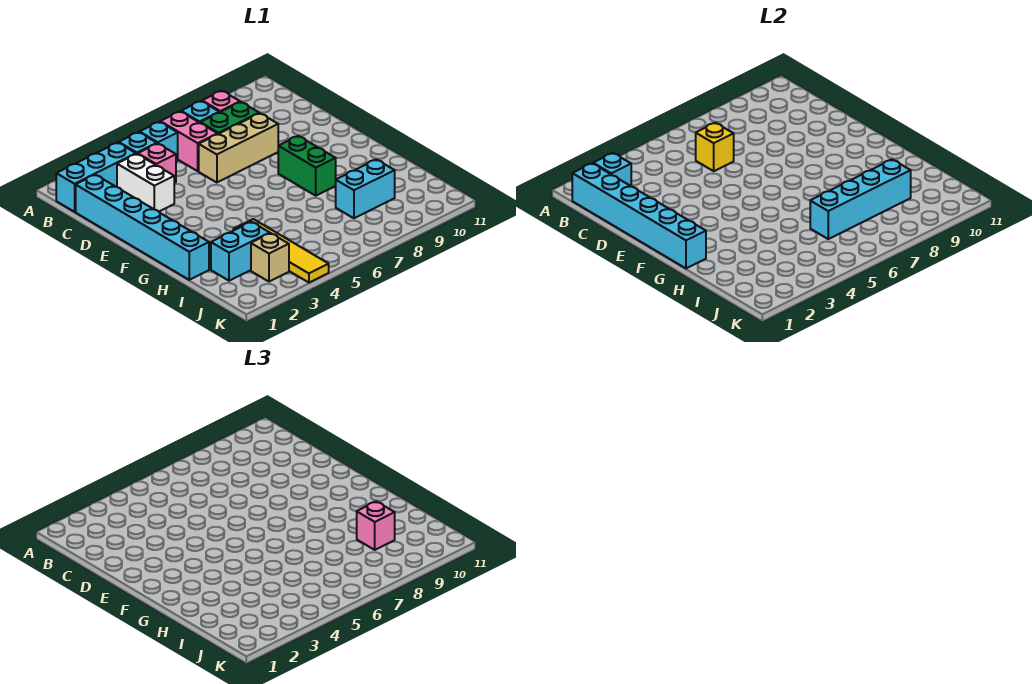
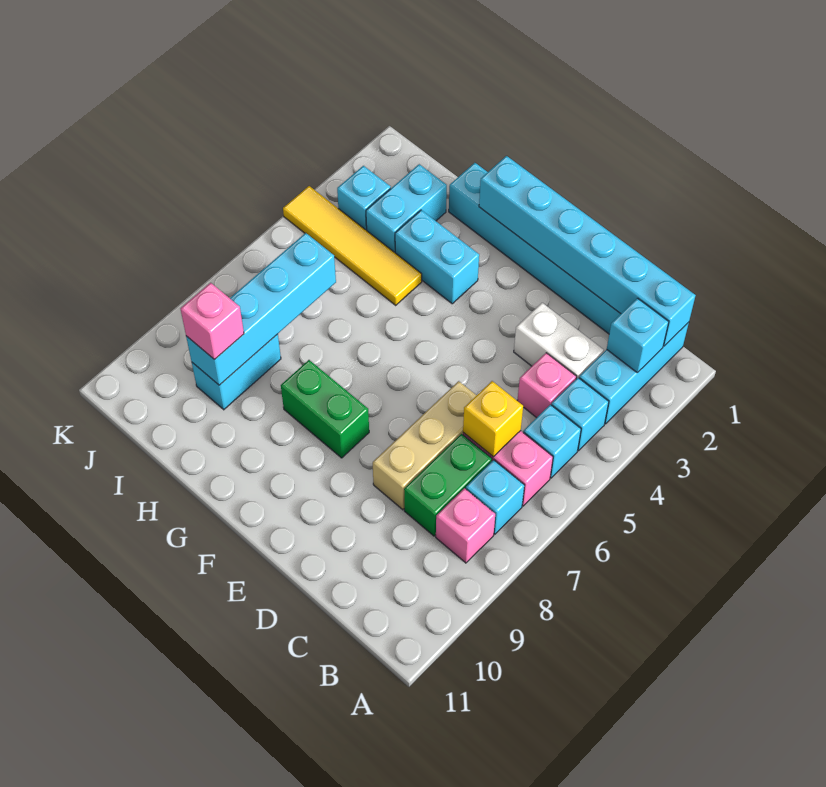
none -> cyan 1x2 brick [395,210,479,304]
tan 1x1 brick [251,233,289,282] -> cyan 1x1 brick [337,166,391,231]

